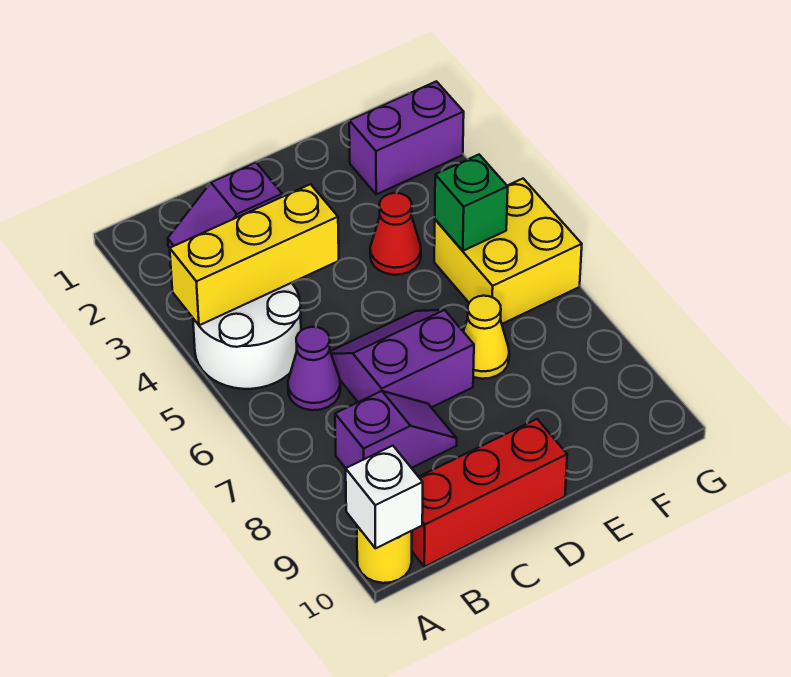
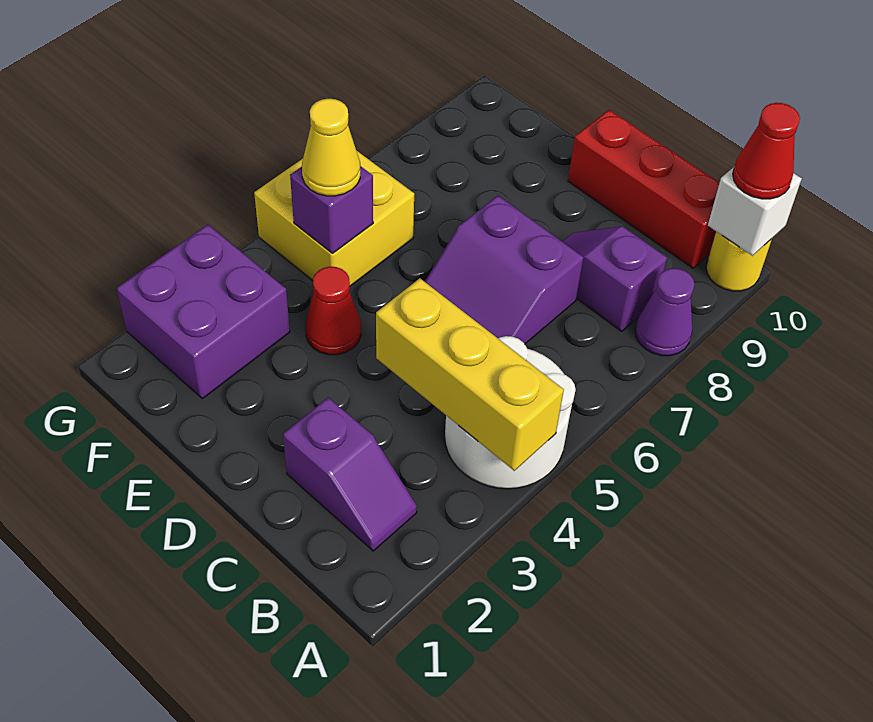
none -> red 1x1 cone [733,103,800,199]
purple 1x1 cone [288,327,340,410] -> purple 1x1 cone moved to [635,268,694,356]
yellow 1x1 cone [463,296,509,379] -> yellow 1x1 cone moved to [302,99,360,196]
purple 1x2 brick [349,81,464,194] -> purple 2x2 brick [117,225,290,399]
green 1x1 brick [435,155,508,251] -> purple 1x1 brick [290,166,373,253]

